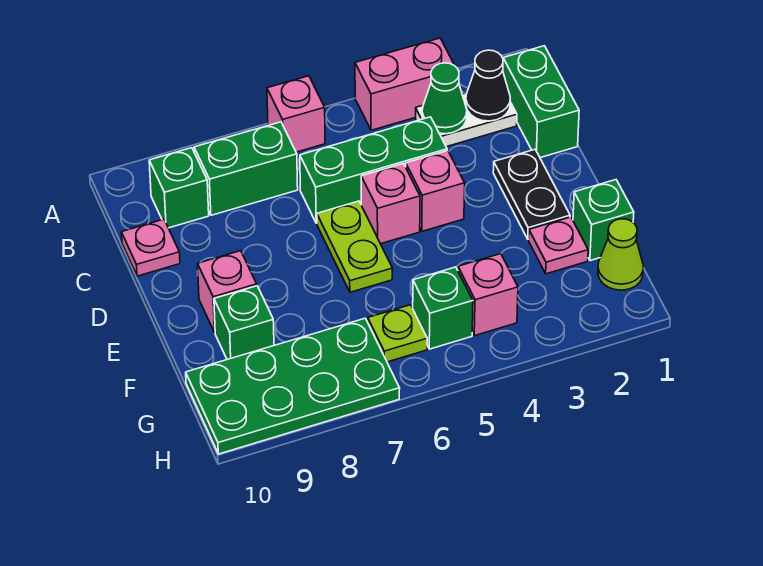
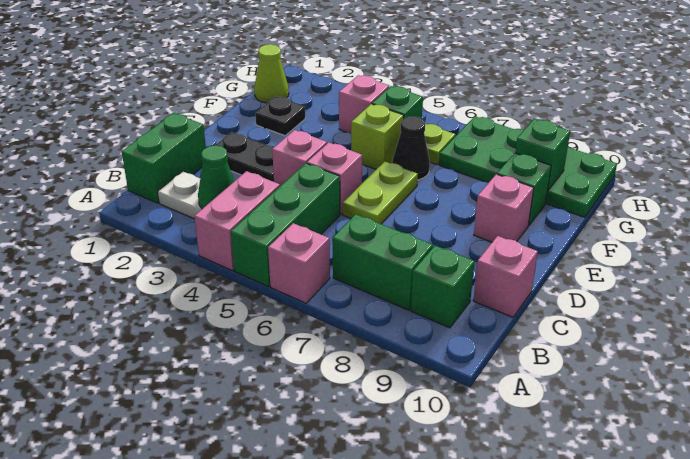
pink 1x2 brick [355,38,455,130] -> pink 1x2 brick turned to [194,171,280,270]
black 1x1 cone [466,50,510,121] -> black 1x1 cone moved to [392,116,430,180]
green 1x3 brick [300,117,447,223] -> green 1x3 brick turned to [231,163,340,287]
pink 1x1 plate [121,219,180,276] -> pink 1x1 brick [473,236,538,317]
black 1x2 plate [493,149,570,239] -> black 1x2 plate turned to [216,132,274,182]
green 1x1 brick [573,180,634,261] -> green 1x1 brick moved to [515,119,570,190]
pink 1x1 plate [529,217,588,274] -> black 1x1 plate [255,97,305,136]
none -> lime 1x1 brick [351,104,404,169]

